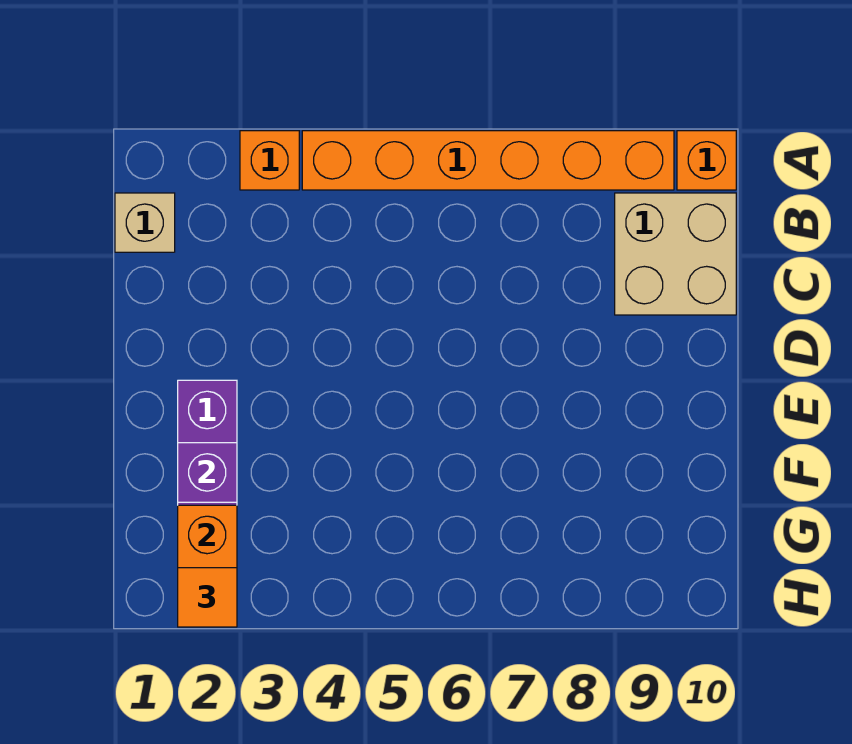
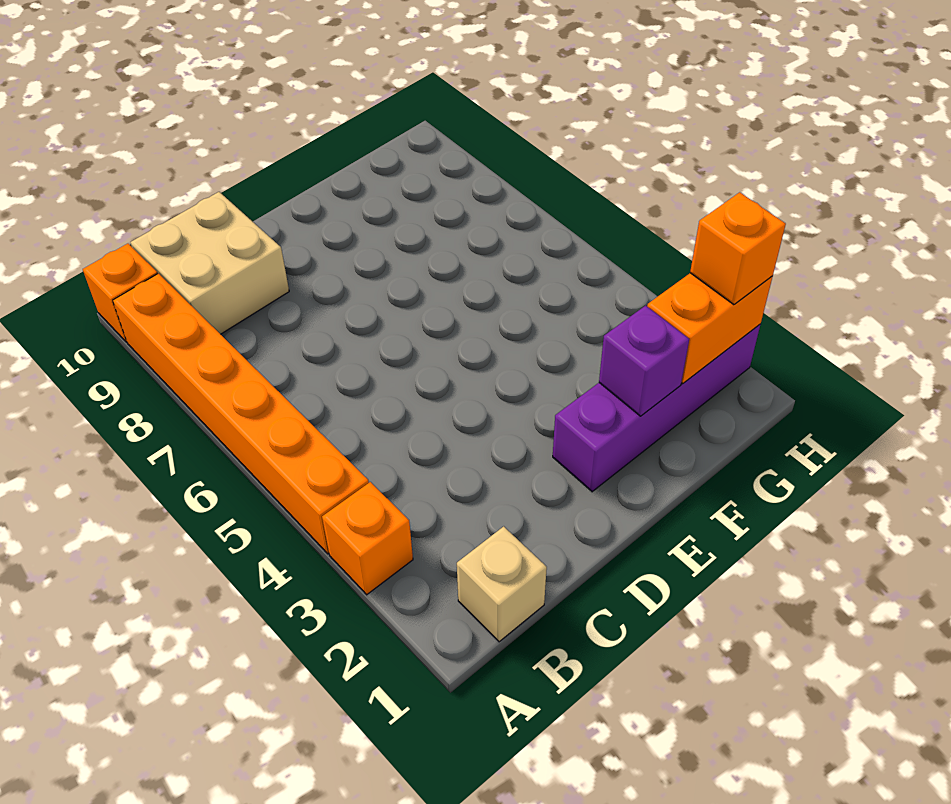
orange 1x1 tile [178,568,237,627] -> orange 1x1 brick [690,192,786,305]

